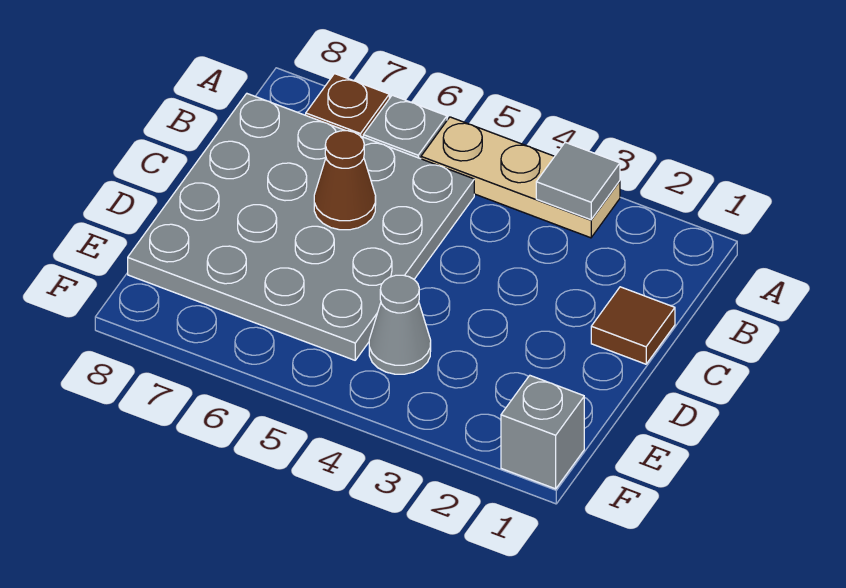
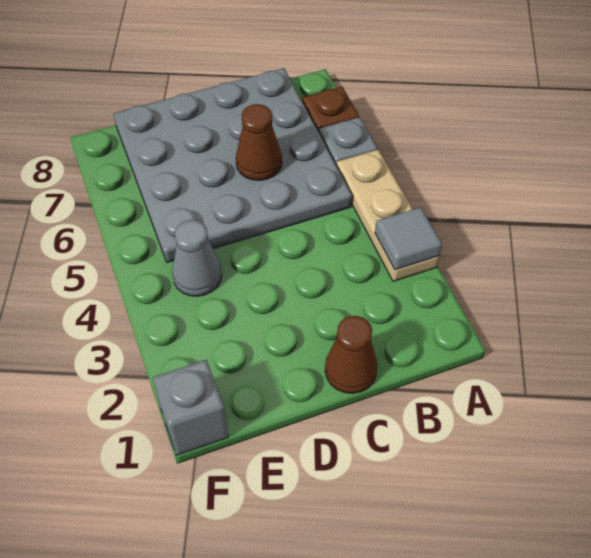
brown 1x1 tile [591,287,675,364] -> brown 1x1 cone [325,316,378,393]

